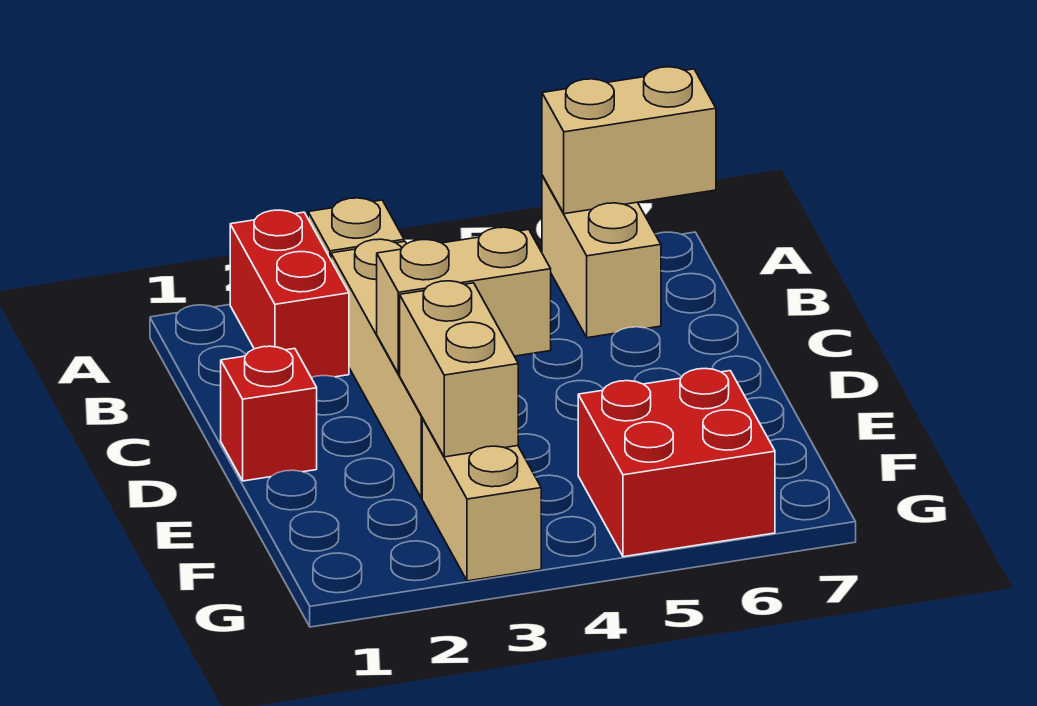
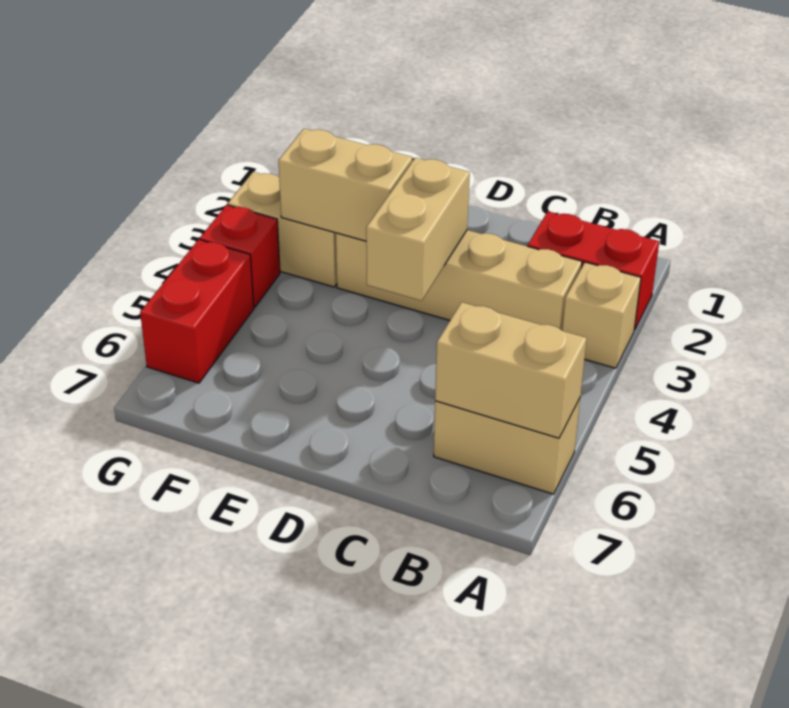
tan 1x2 brick [542,67,716,214] -> tan 1x2 brick turned to [435,302,587,438]
red 1x1 brick [221,346,317,481] -> red 1x1 brick moved to [200,205,280,307]
red 2x2 brick [578,368,775,557] -> red 1x2 brick [140,240,254,383]

